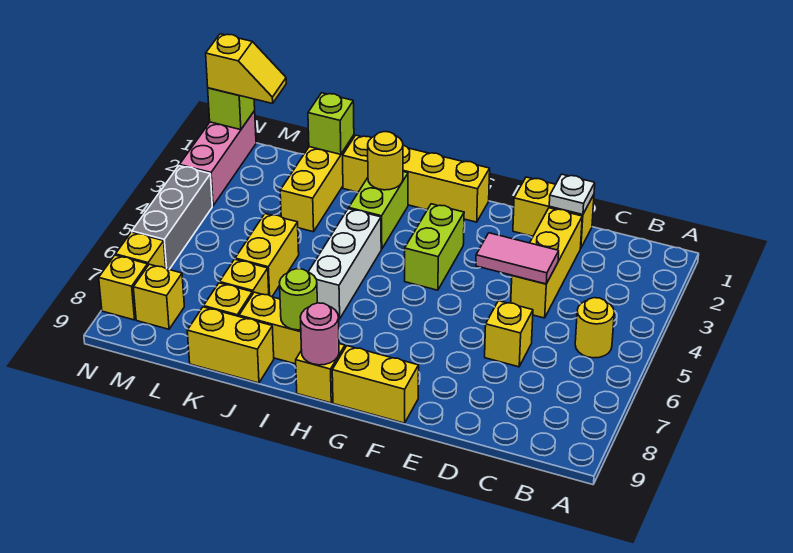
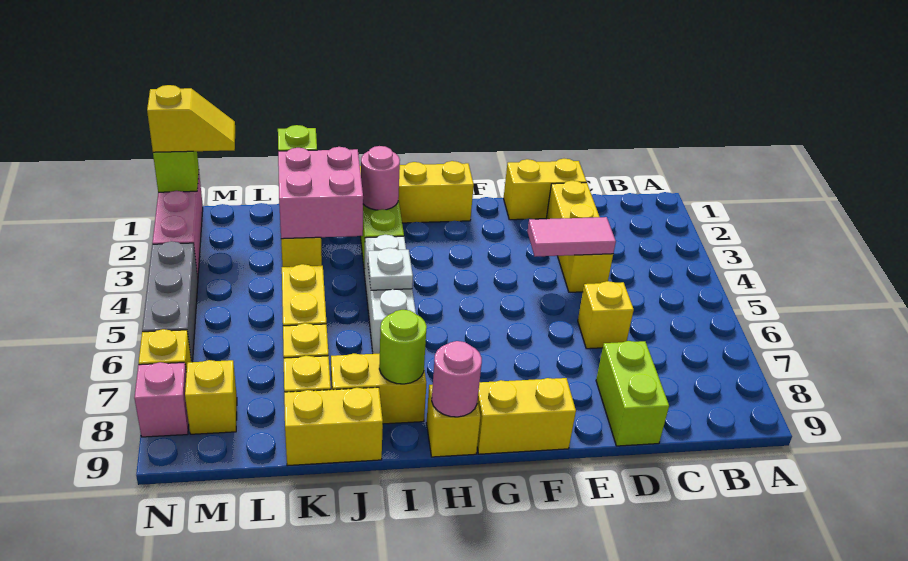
yellow 1x1 round brick [575,298,614,358] -> none
white 1x1 plate [549,174,595,215] -> white 1x1 plate moved to [368,248,413,290]
lime 1x2 brick [405,204,464,290] -> lime 1x2 brick moved to [596,341,669,446]
yellow 1x1 round brick [368,132,403,190] -> pink 1x1 round brick [361,146,400,210]
none -> pink 2x2 brick [278,147,363,239]
yellow 1x1 brick [99,255,148,320] -> pink 1x1 brick [134,362,189,437]

